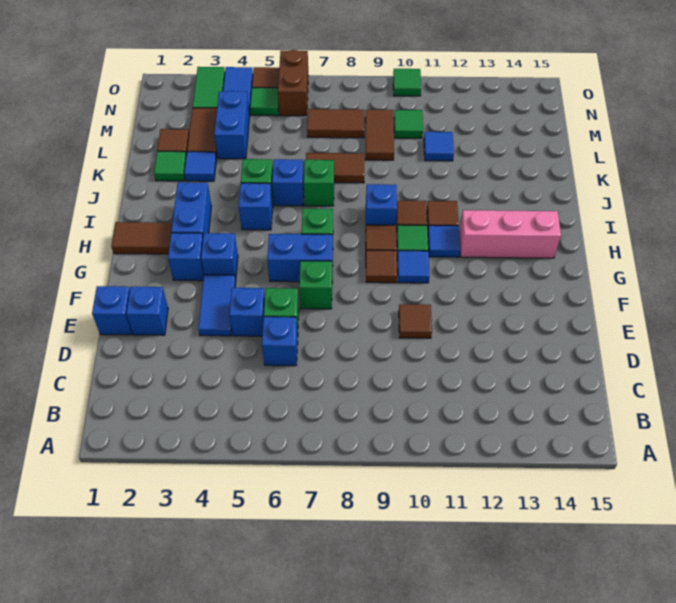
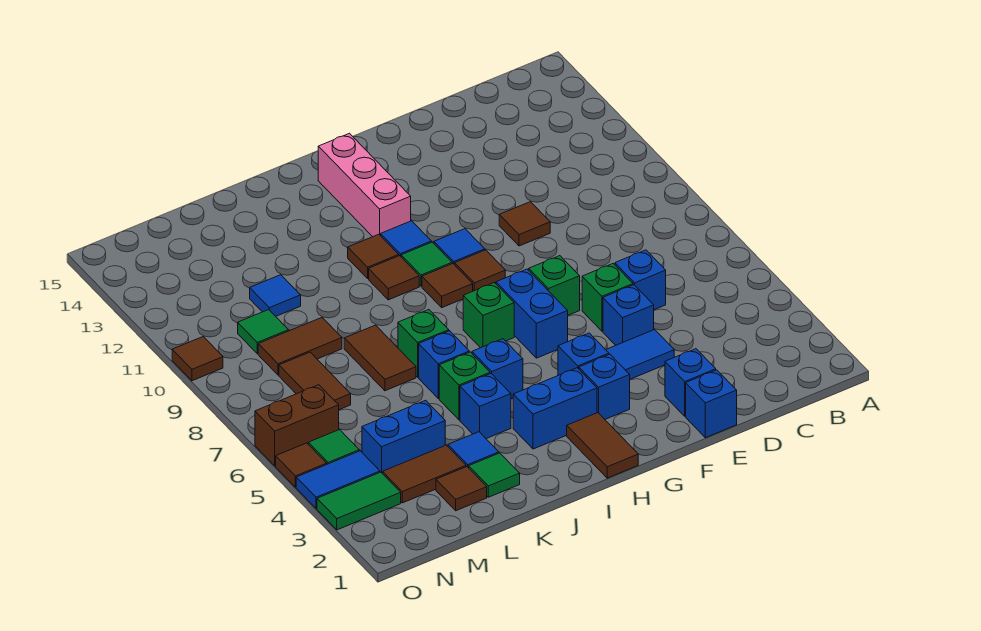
blue 1x1 brick [366,184,397,225] -> blue 1x1 brick moved to [460,374,511,439]
green 1x1 tile [393,69,421,96] -> brown 1x1 tile [172,337,223,381]

